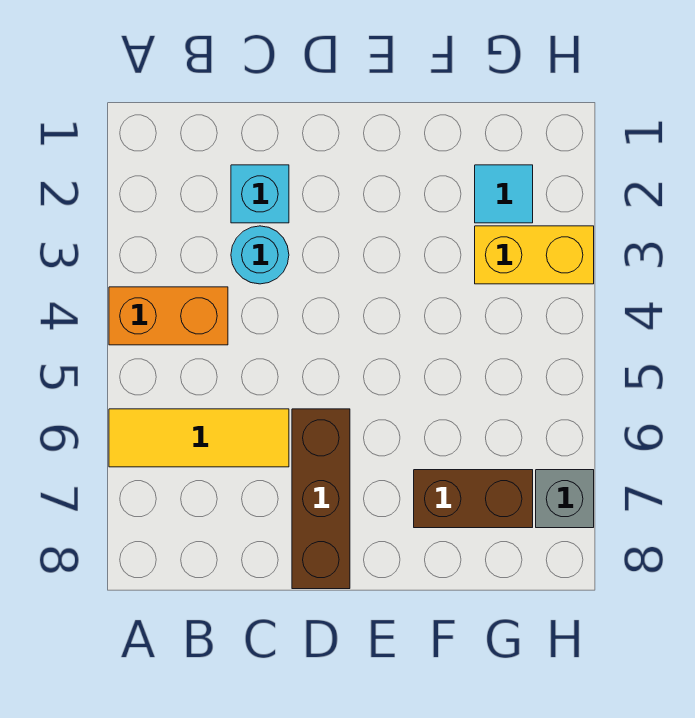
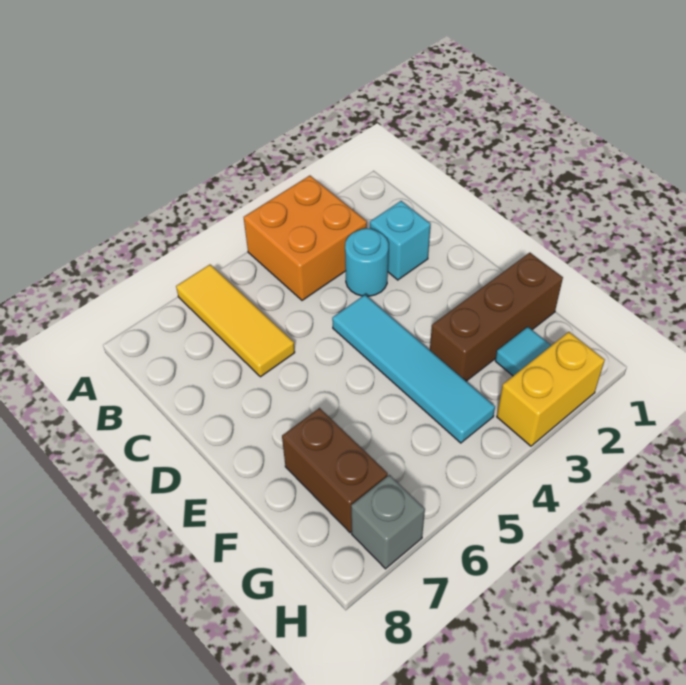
orange 1x2 brick [109,287,228,345] -> orange 2x2 brick [244,176,367,300]
none -> cyan 1x4 tile [332,295,495,443]
brown 1x3 brick [292,409,350,589] -> brown 1x3 brick moved to [430,253,563,381]
yellow 1x2 brick [475,226,594,284] -> yellow 1x2 brick turned to [497,332,605,446]

